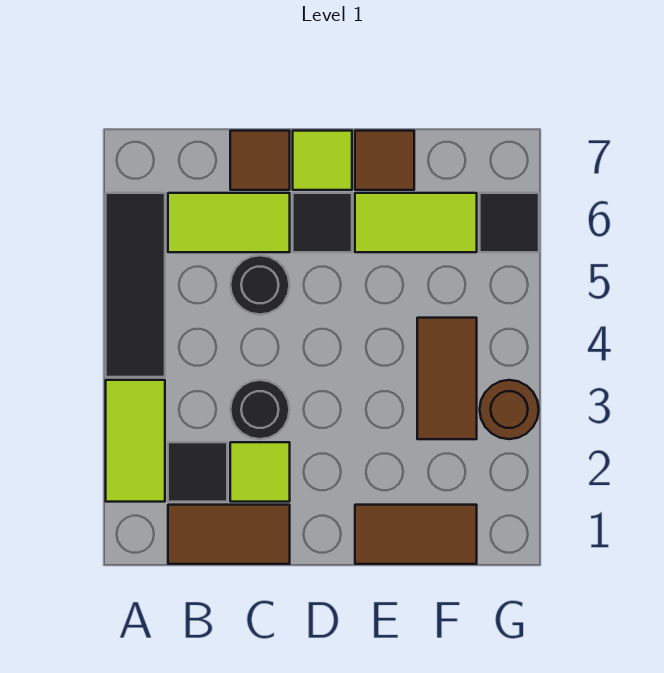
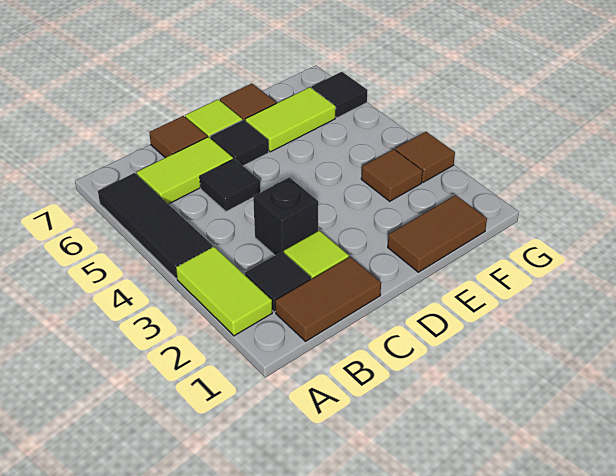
black 1x1 round brick [230,380,290,439] -> black 1x1 brick [253,177,318,255]
black 1x1 round brick [230,255,290,315] -> black 1x1 tile [200,159,261,212]
brown 1x2 tile [417,318,477,439] -> brown 1x1 tile [361,149,423,201]
brown 1x1 round brick [480,380,539,439] -> brown 1x1 tile [395,132,455,182]

